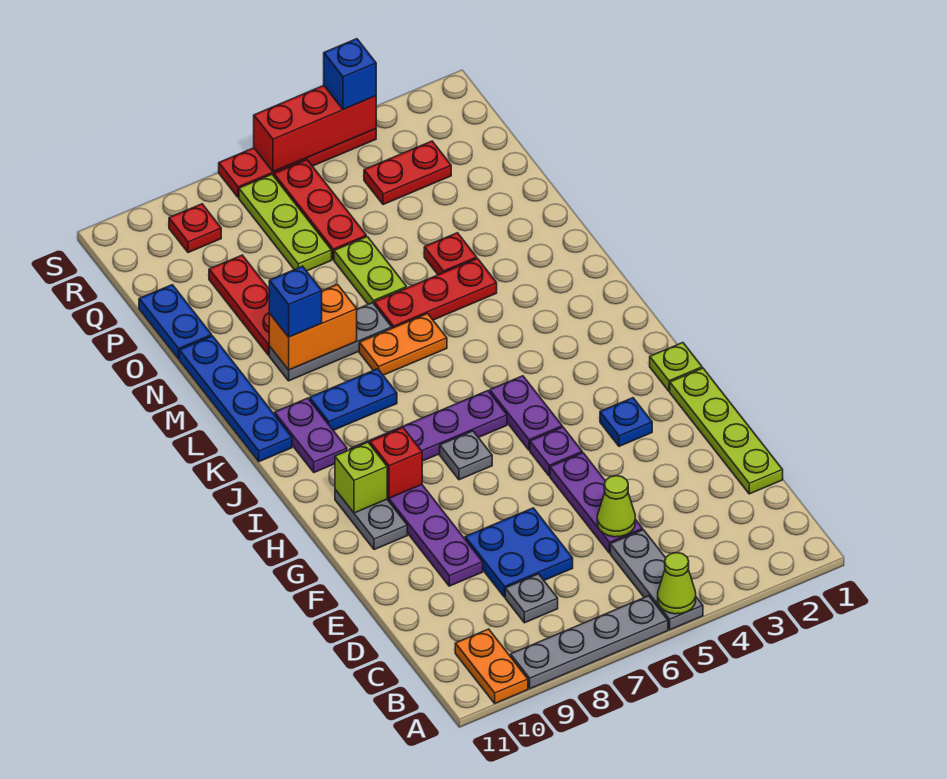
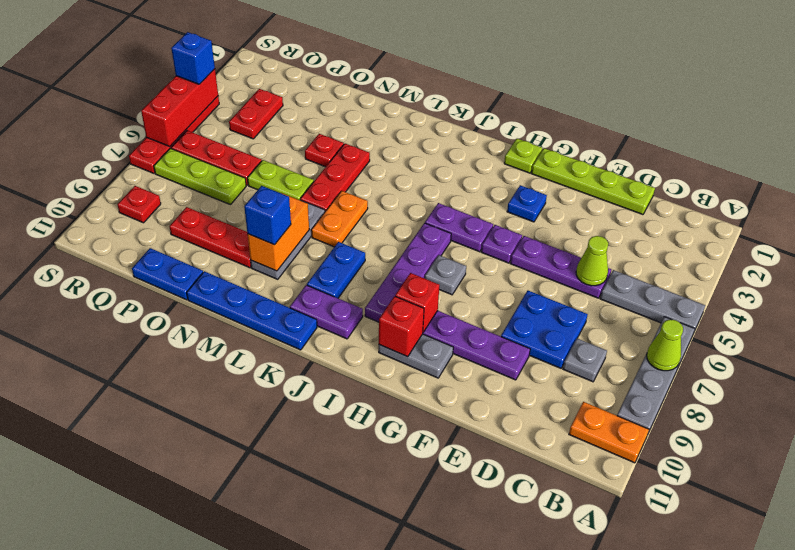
lime 1x1 cone [658,553,696,614] -> lime 1x1 cone moved to [647,319,683,371]
lime 1x1 brick [335,442,387,513] -> red 1x1 brick [379,296,424,357]

